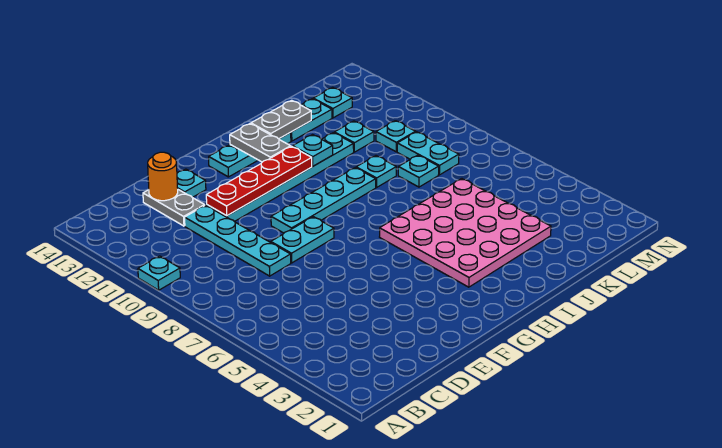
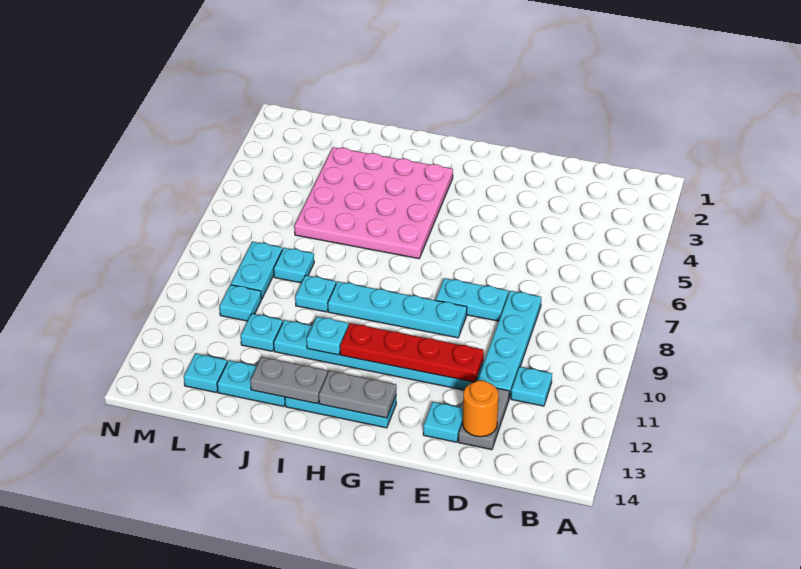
cyan 1x1 plate [138,256,180,290] -> cyan 1x1 plate moved to [511,367,552,406]
grey 1x2 plate [230,124,291,162] -> grey 1x2 plate turned to [319,371,396,418]

